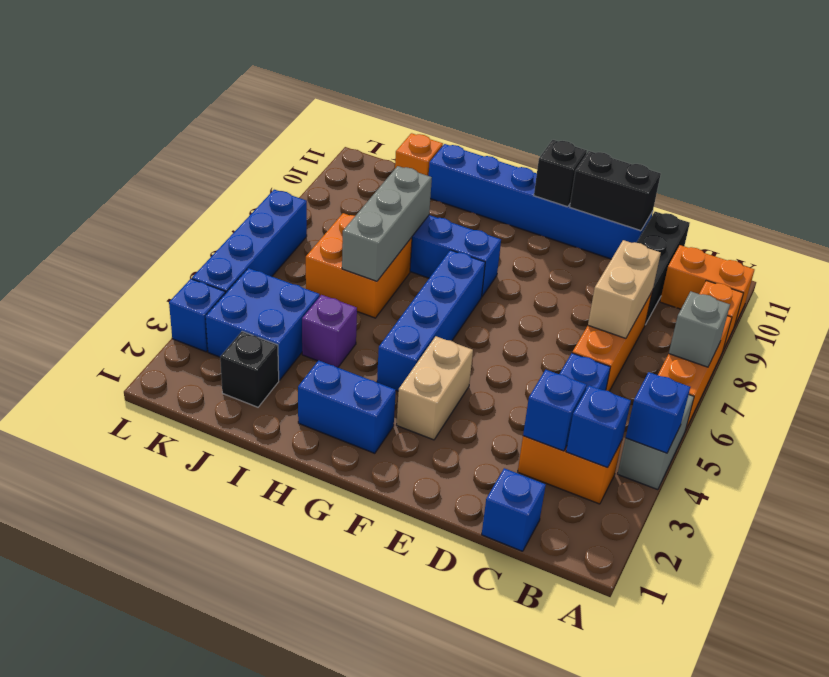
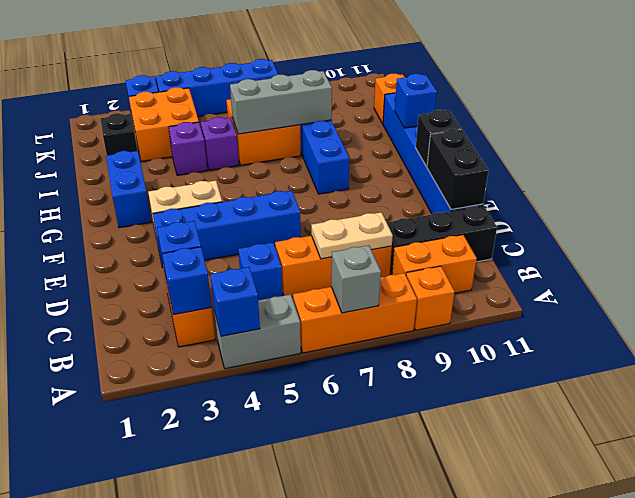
orange 1x2 brick [660,245,754,325] -> orange 1x2 brick turned to [392,235,477,293]
blue 1x1 brick [482,468,546,551] -> blue 1x1 brick moved to [395,74,437,128]
tan 1x2 brick [588,240,661,338] -> tan 1x2 plate [311,212,393,259]
blue 1x4 brick [377,250,485,391] -> blue 1x4 brick moved to [153,190,301,268]
none -> purple 1x1 brick [201,117,239,170]
blue 2x2 brick [206,268,320,380] -> orange 2x2 brick [129,87,199,161]

